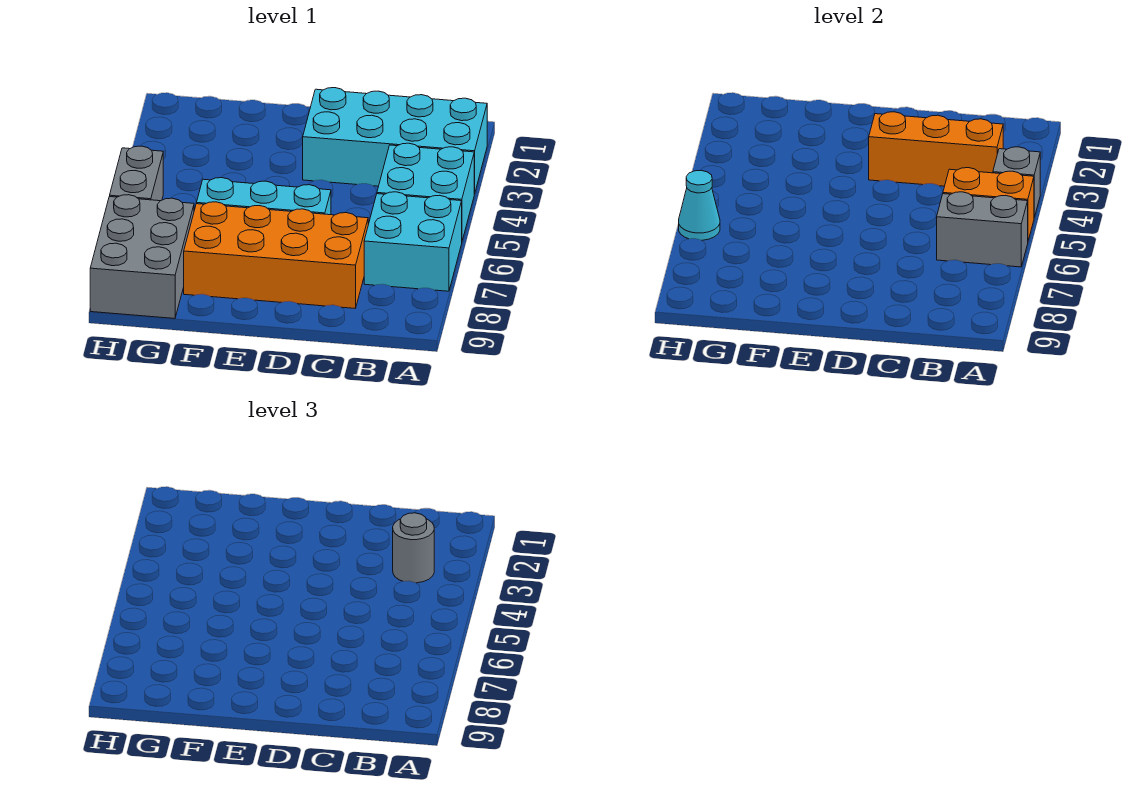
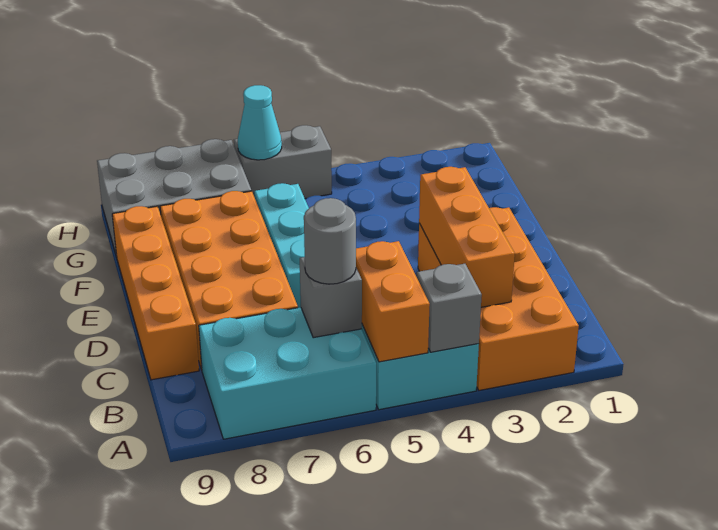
cyan 2x4 brick [303,88,487,194] -> orange 2x4 brick [418,207,579,390]
cyan 2x2 brick [364,192,462,291] -> cyan 2x3 brick [199,307,376,439]
grey 1x2 brick [937,192,1028,267] -> grey 1x1 brick [300,257,362,338]
grey 1x1 round brick [393,513,434,583] -> grey 1x1 round brick moved to [304,198,356,284]
none -> orange 1x4 brick [112,206,199,380]

